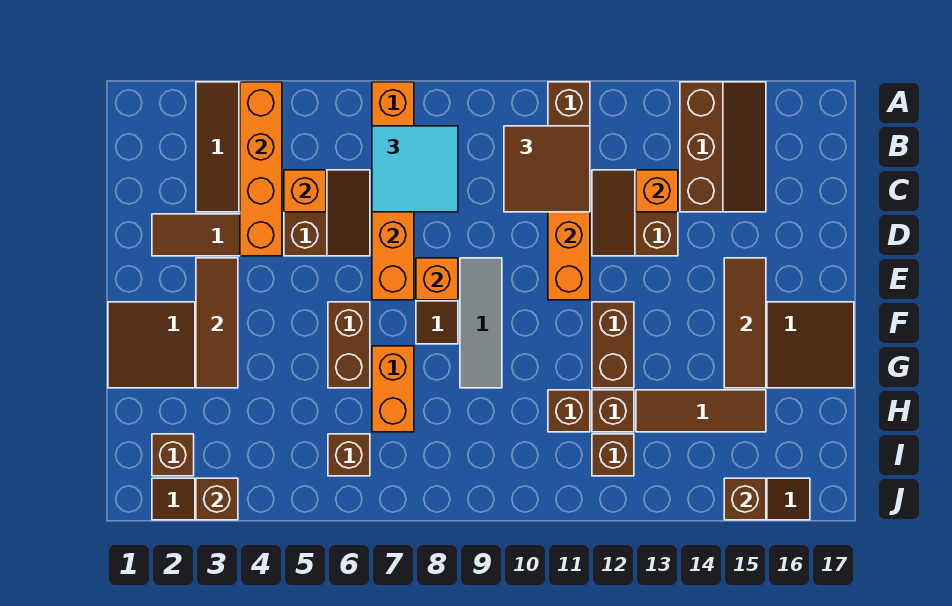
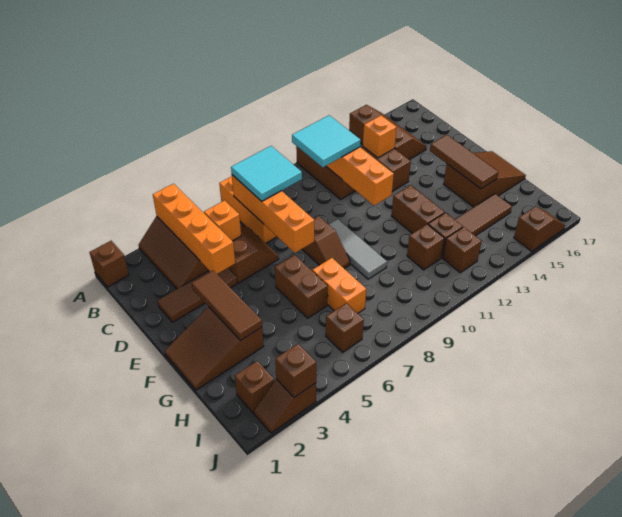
brown 2x2 tile [504,126,590,212] -> cyan 2x2 tile [292,115,360,167]
orange 1x1 brick [416,258,458,300] -> none
brown 1x1 brick [724,478,766,520] -> brown 1x1 brick moved to [90,241,129,287]

